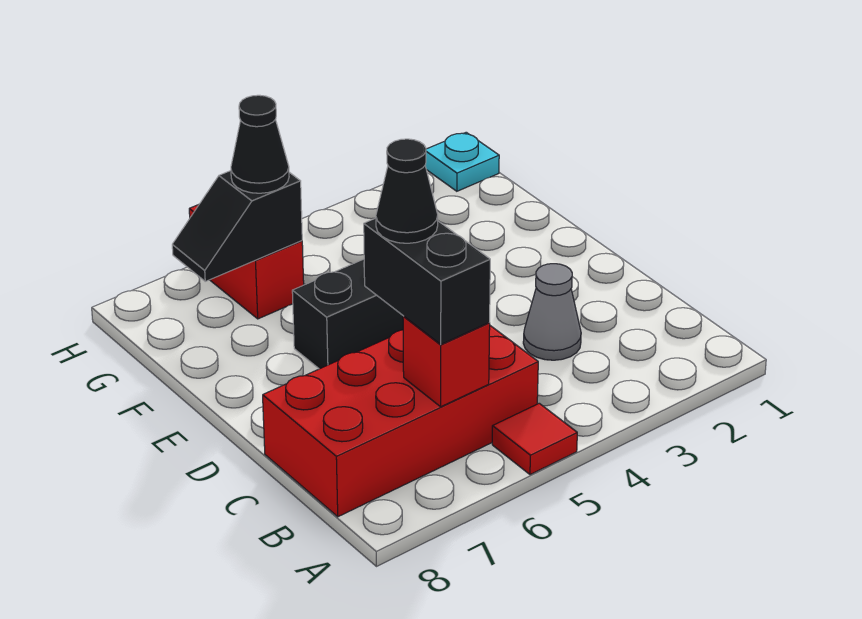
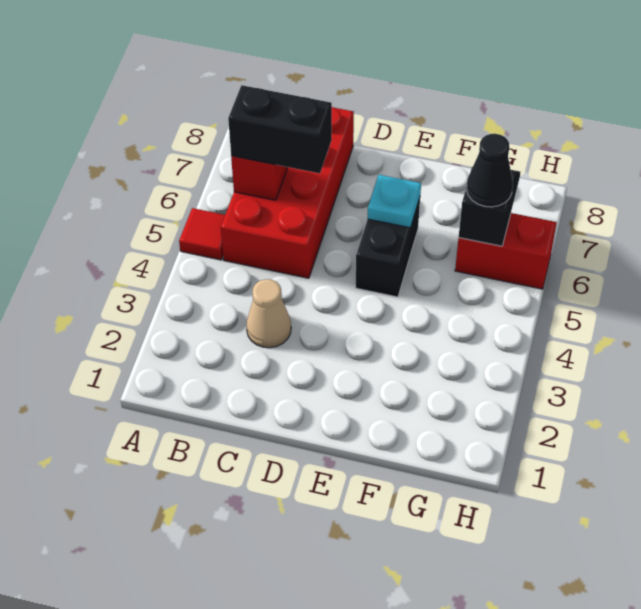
grey 1x1 cone [523,264,581,360] -> tan 1x1 cone [246,279,291,348]
black 1x1 cone [376,139,438,243] -> none
cyan 1x1 plate [425,132,499,191] -> cyan 1x1 plate moved to [368,175,421,228]

